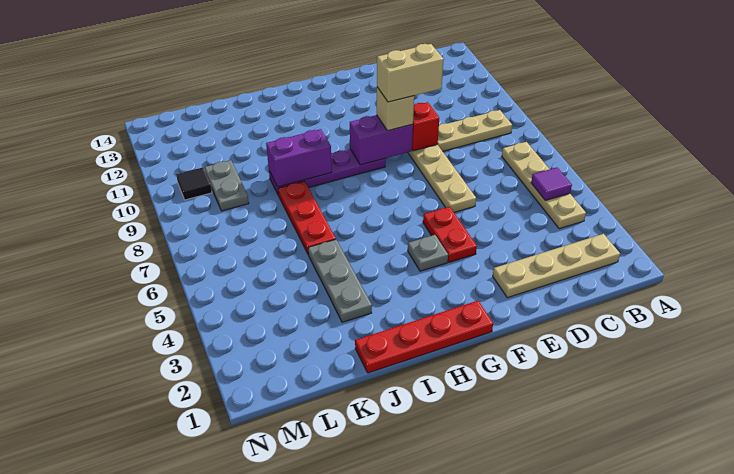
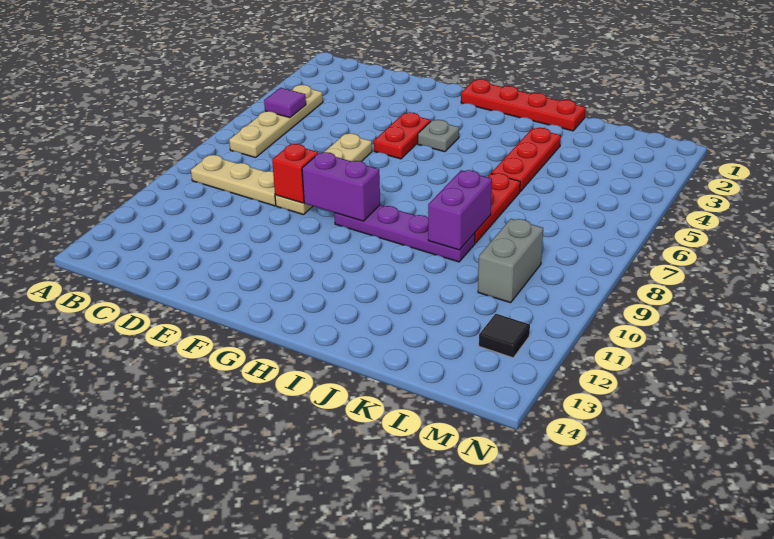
tan 1x4 plate [493,234,620,298] -> none
tan 1x2 brick [377,44,444,102] -> none
tan 1x1 brick [377,87,414,131] -> none
purple 1x2 brick [266,129,332,187] -> purple 1x2 brick turned to [428,170,492,250]
grey 1x3 plate [308,239,372,322] -> red 1x3 plate [492,128,561,192]
grey 1x2 plate [205,160,249,211] -> grey 1x2 brick [478,219,543,303]
black 1x1 tile [176,167,212,200] -> black 1x1 tile moved to [479,314,530,358]

